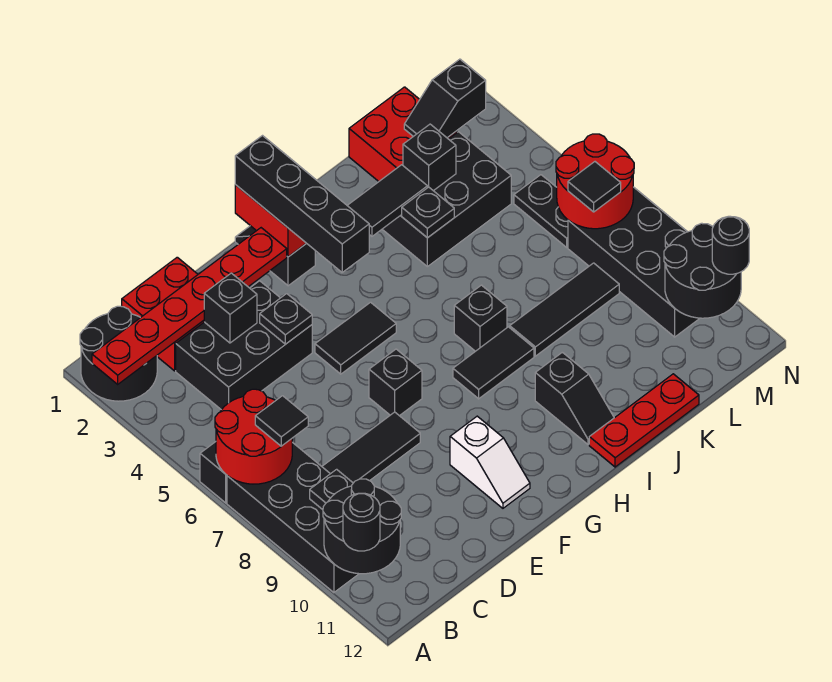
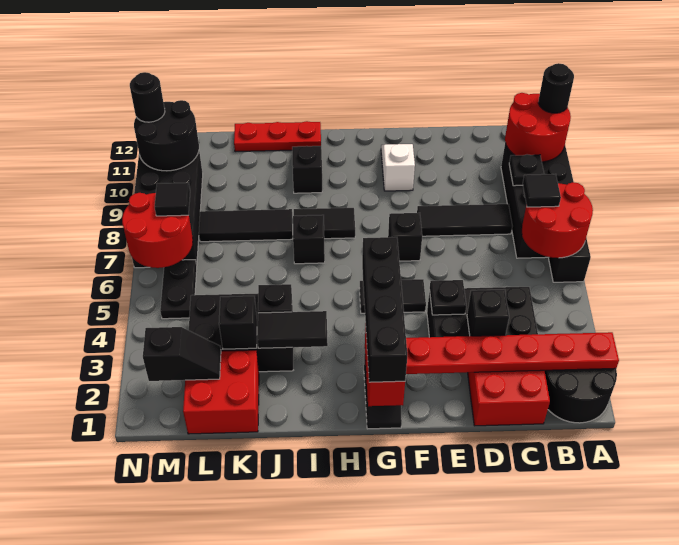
black 2x2 round brick [323,479,401,574] -> red 2x2 round brick [505,93,571,162]

